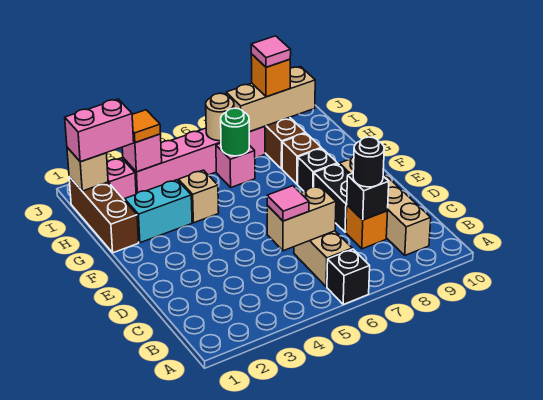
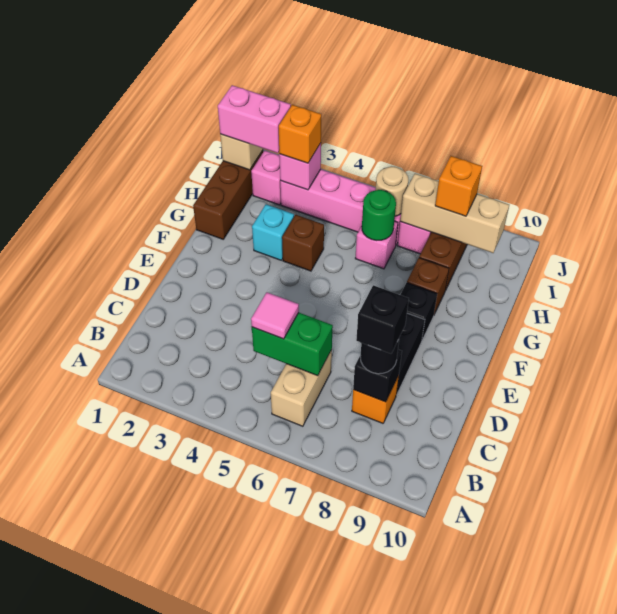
black 1x1 brick [327,249,370,304] -> black 1x1 brick moved to [356,285,409,353]
tan 1x4 brick [339,157,431,255] -> none
tan 1x2 brick [267,186,336,251] -> green 1x2 brick [252,313,333,376]
cyan 1x2 brick [125,180,192,243] -> cyan 1x1 brick [252,204,294,260]
tan 1x1 brick [178,170,219,223] -> brown 1x1 brick [282,215,324,271]
orange 1x1 tile [132,110,160,143] -> orange 1x1 brick [279,105,321,163]
pink 1x1 tile [251,36,291,67] -> none

